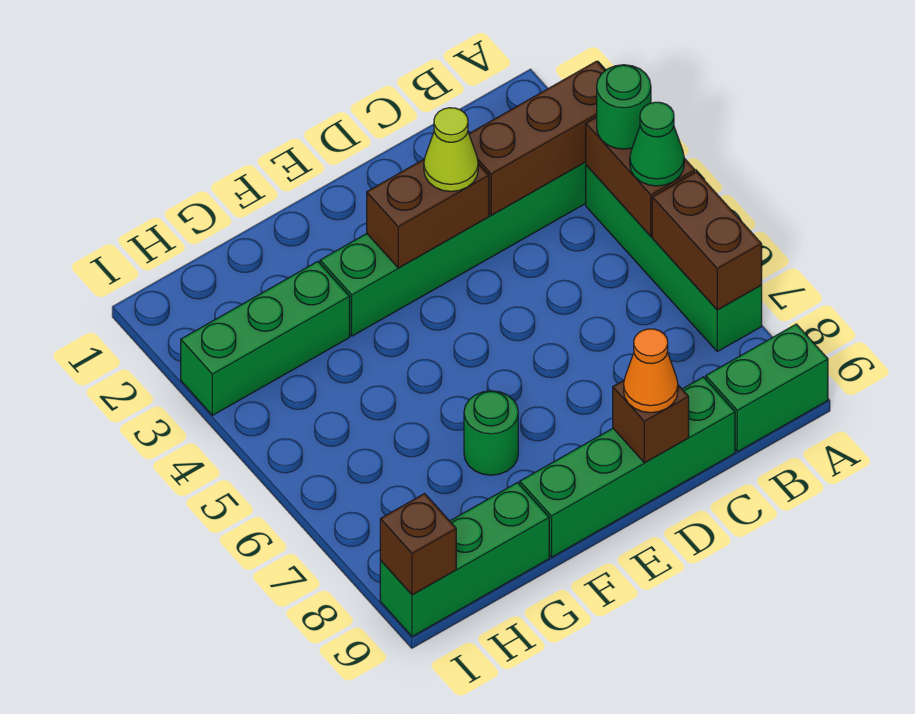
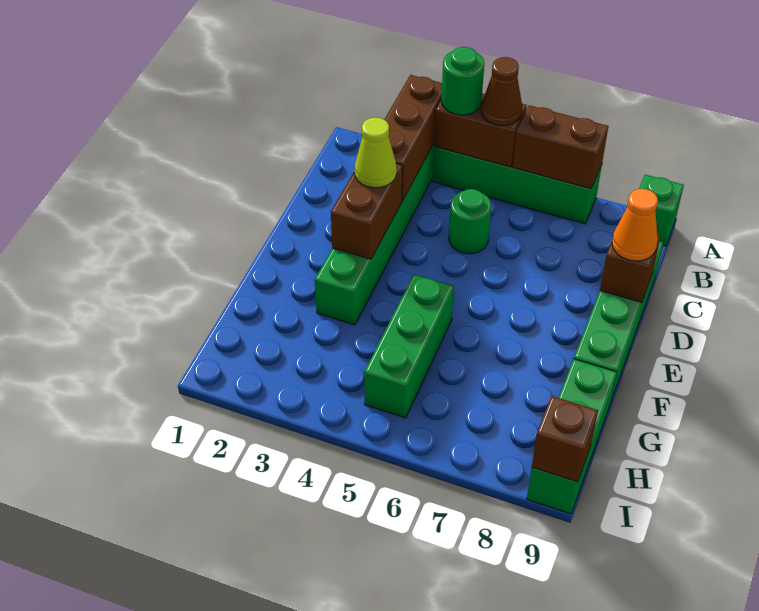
green 1x1 cone [630,102,684,186] -> brown 1x1 cone [481,57,522,126]
green 1x2 brick [706,324,828,452] -> green 1x1 brick [639,175,684,246]
green 1x1 round brick [464,391,518,475] -> green 1x1 round brick moved to [449,189,491,254]
green 1x3 brick [181,261,350,415] -> green 1x3 brick moved to [364,274,454,418]

